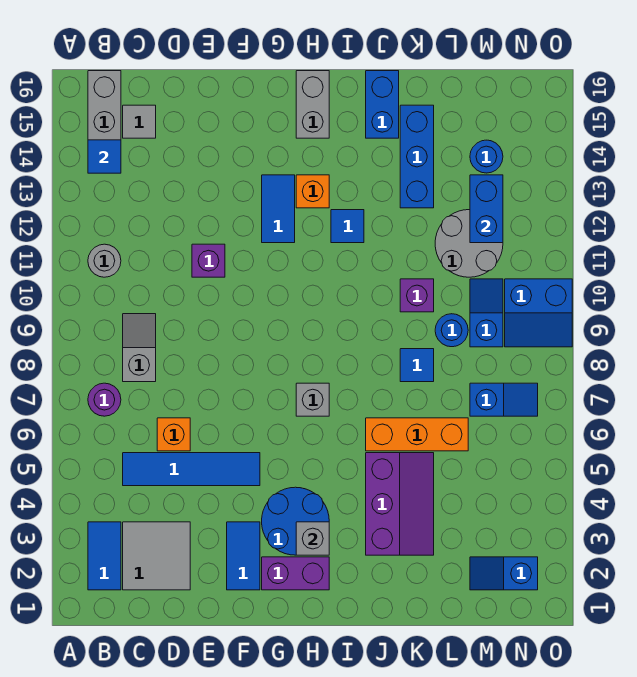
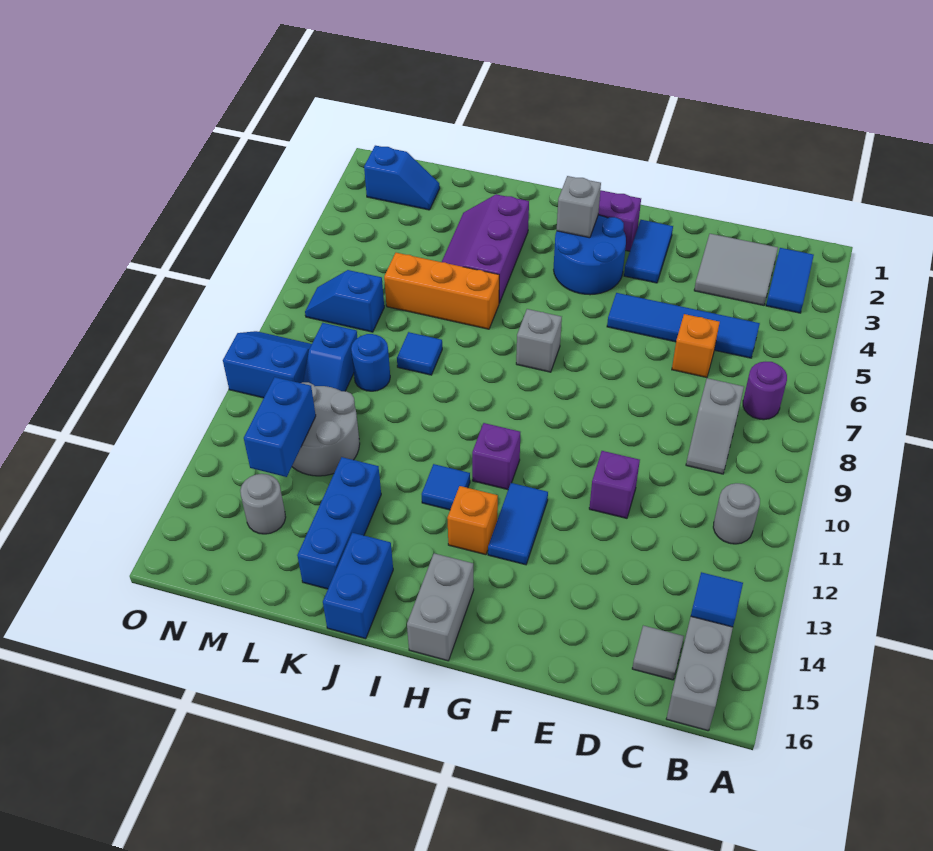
purple 1x1 brick [400,279,434,312] -> purple 1x1 brick moved to [472,423,520,490]
blue 1x1 round brick [470,140,503,173] -> grey 1x1 round brick [240,474,286,534]

